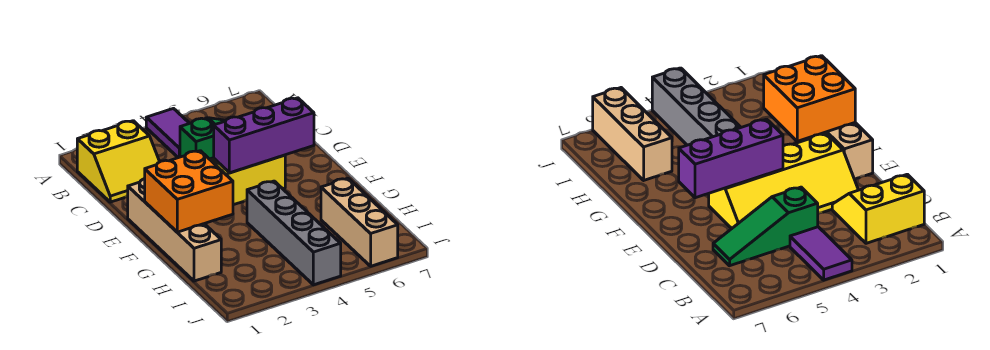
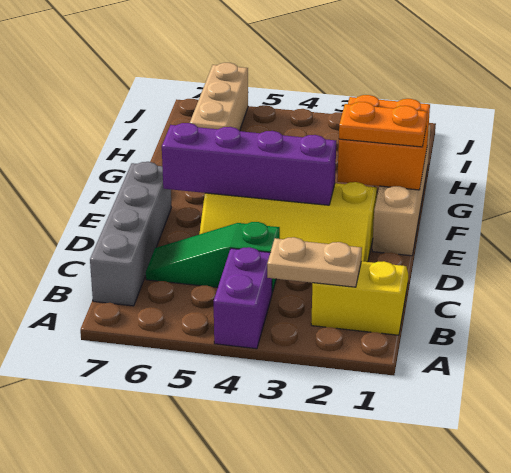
purple 1x2 tile [146,109,189,158] -> purple 1x2 brick [214,247,272,349]
none -> tan 1x2 plate [267,237,362,287]
purple 1x3 brick [214,98,314,173] -> purple 1x4 brick [162,123,336,205]
none -> orange 1x2 plate [339,102,427,147]
grey 1x4 brick [247,181,341,285] -> grey 1x4 brick moved to [90,162,171,306]

